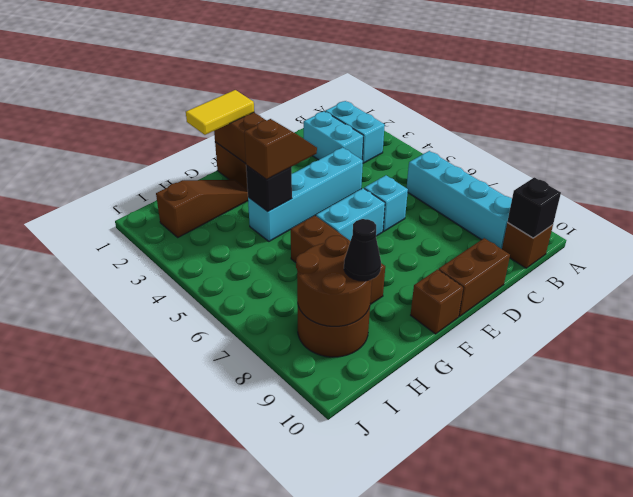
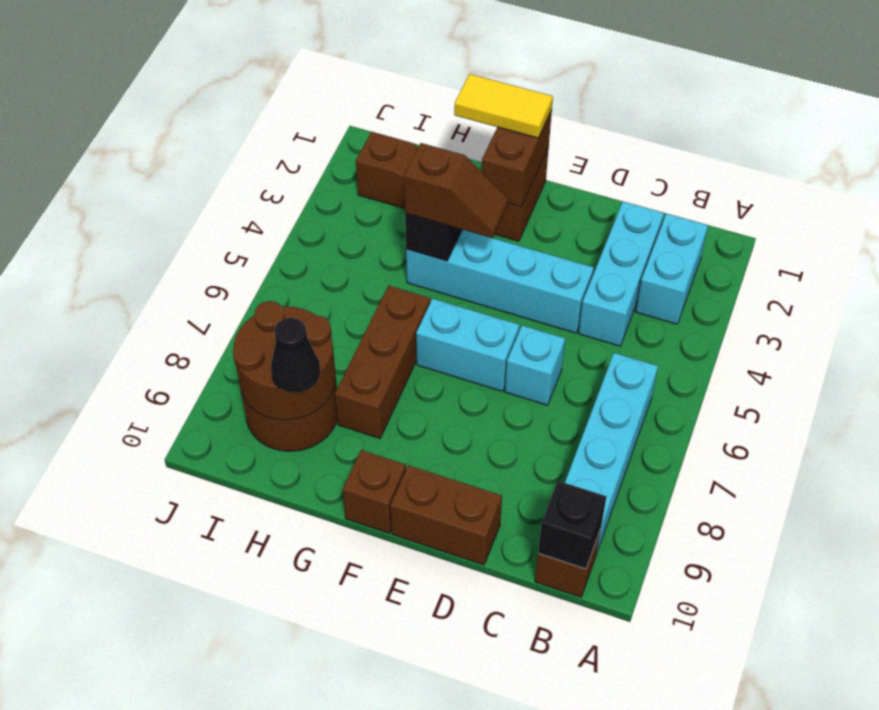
cyan 1x2 brick [303,111,363,160] -> cyan 1x3 brick [579,202,664,346]

